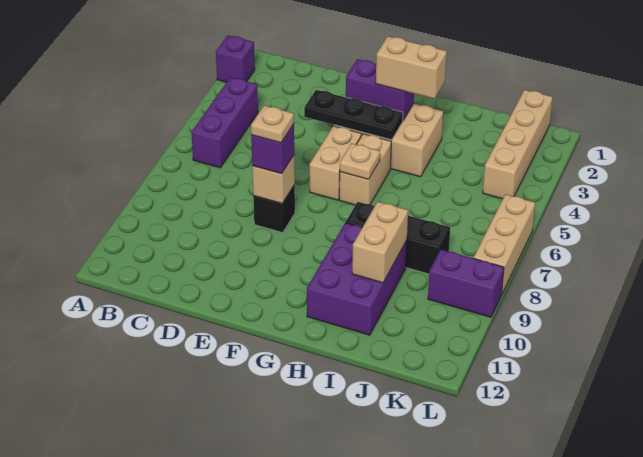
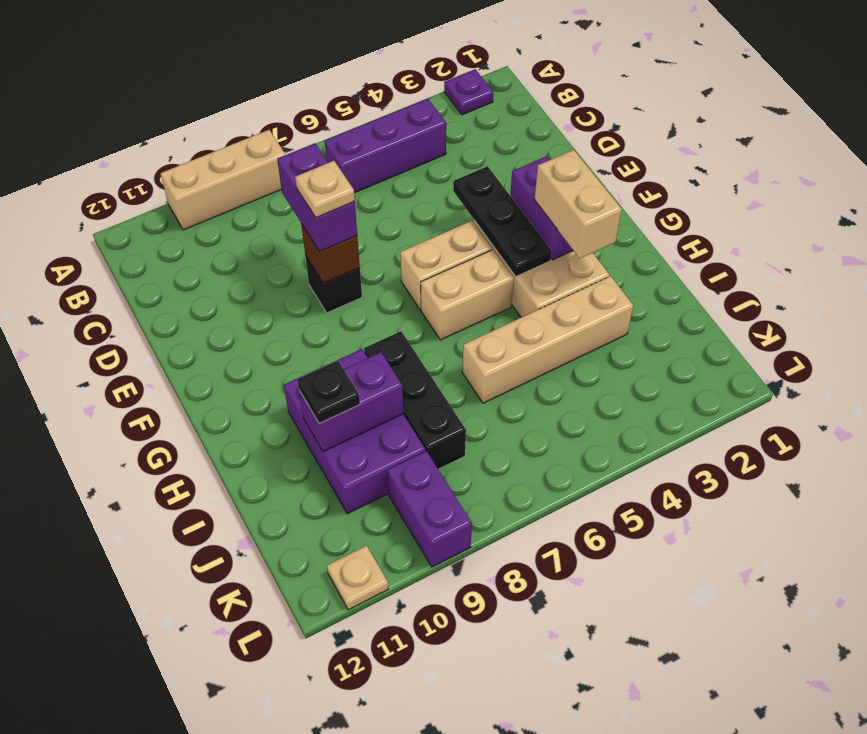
purple 1x1 brick [216,35,255,82] -> purple 1x1 plate [444,69,493,115]
tan 1x1 brick [252,156,295,204] -> brown 1x1 brick [301,224,360,283]
purple 1x1 brick [251,124,294,174] -> purple 1x2 brick [277,143,357,251]
tan 1x1 plate [340,143,380,179] -> tan 1x1 plate moved to [327,546,388,610]
purple 2x3 brick [307,223,407,335] -> purple 2x3 brick turned to [284,349,425,514]
tan 1x2 brick [352,202,408,283] -> purple 1x2 brick [299,352,403,452]
none -> black 1x1 plate [297,361,360,423]
tan 1x4 brick [483,90,553,199] -> tan 1x4 brick moved to [462,276,633,403]
tan 1x3 brick [473,194,535,294] -> tan 1x3 brick moved to [160,130,286,230]

